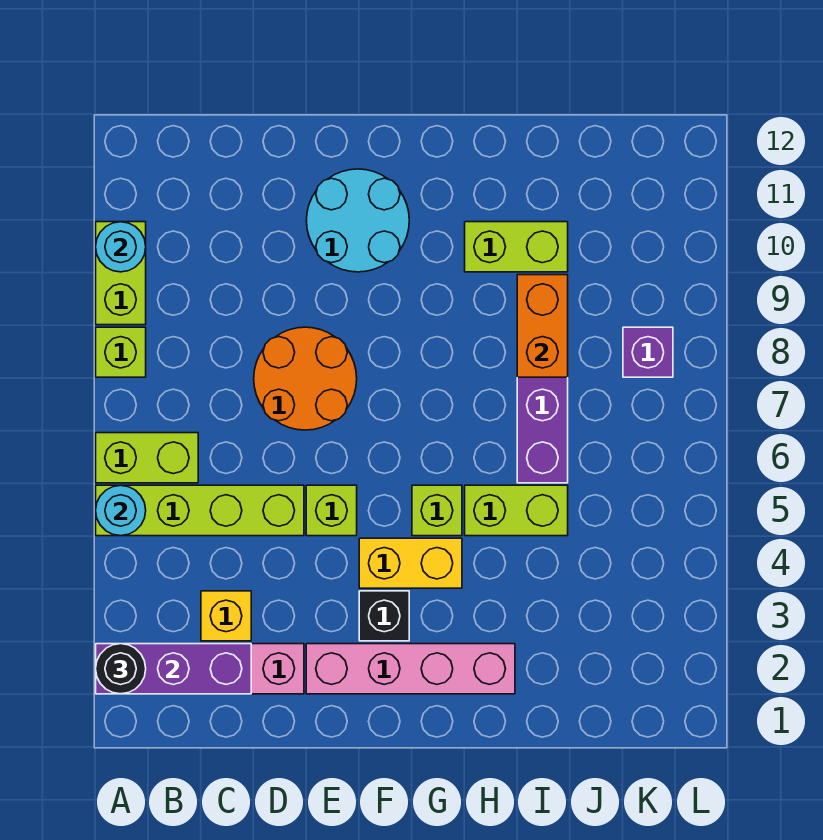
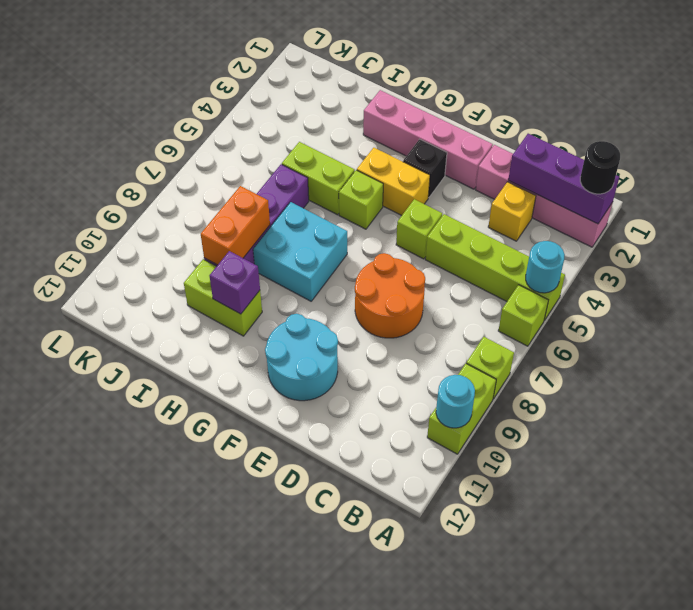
lime 1x2 brick [96,433,198,483] -> lime 1x1 brick [498,285,548,346]
none -> cyan 2x2 brick [253,202,347,301]
purple 1x1 brick [623,327,673,377] -> purple 1x1 brick moved to [210,251,260,314]

